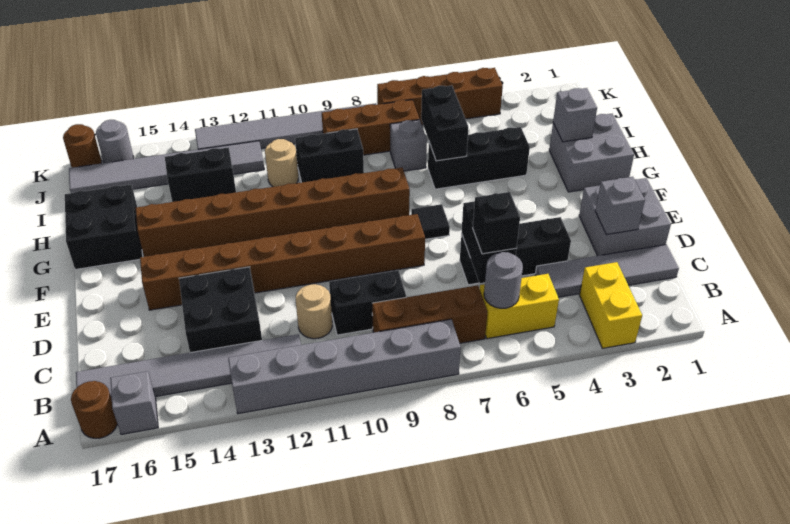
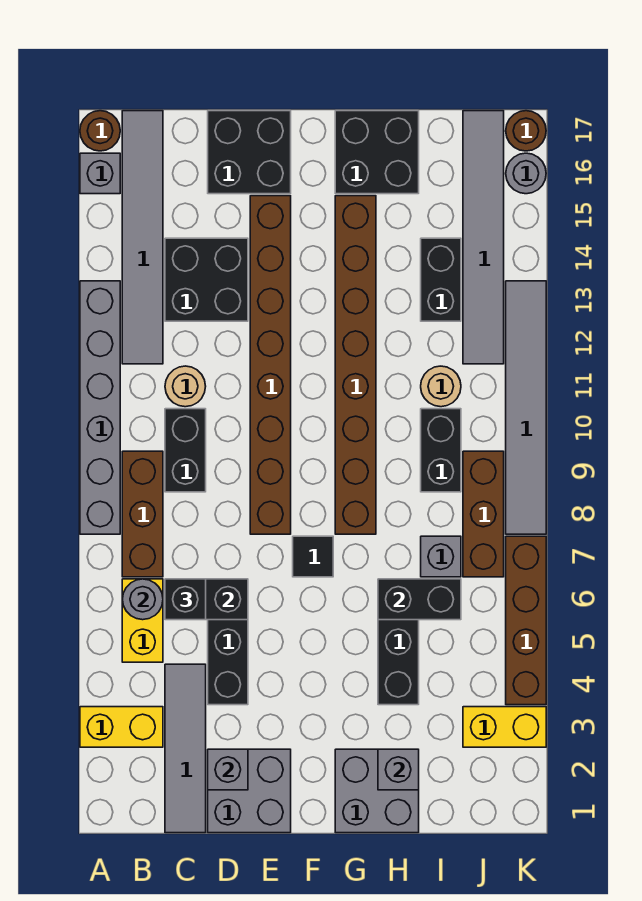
none -> black 2x2 brick [208,111,291,194]
none -> yellow 1x2 brick [463,707,546,747]

